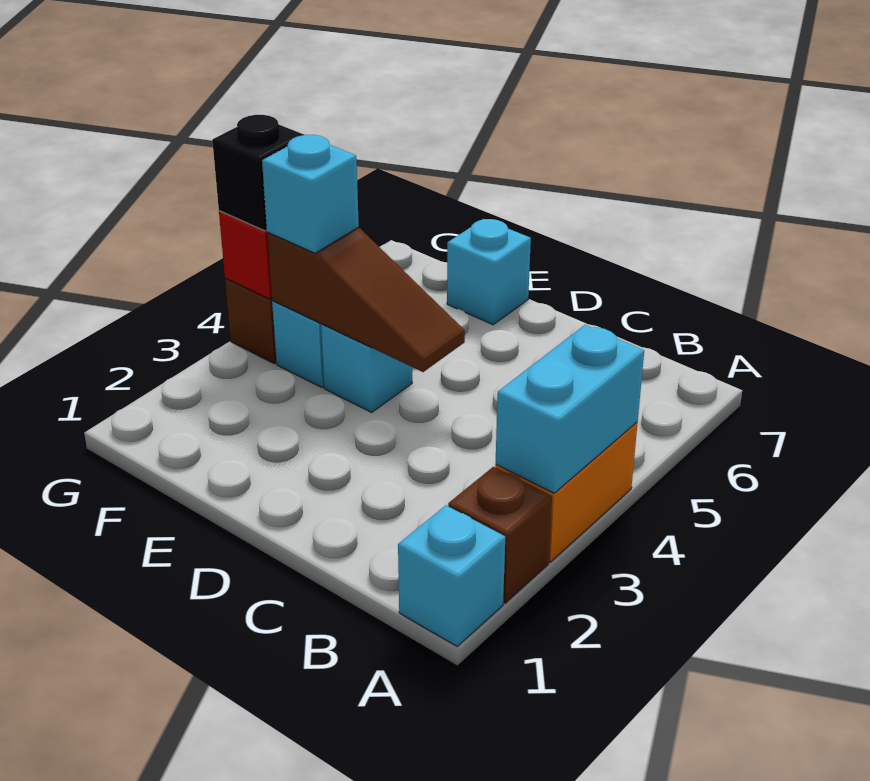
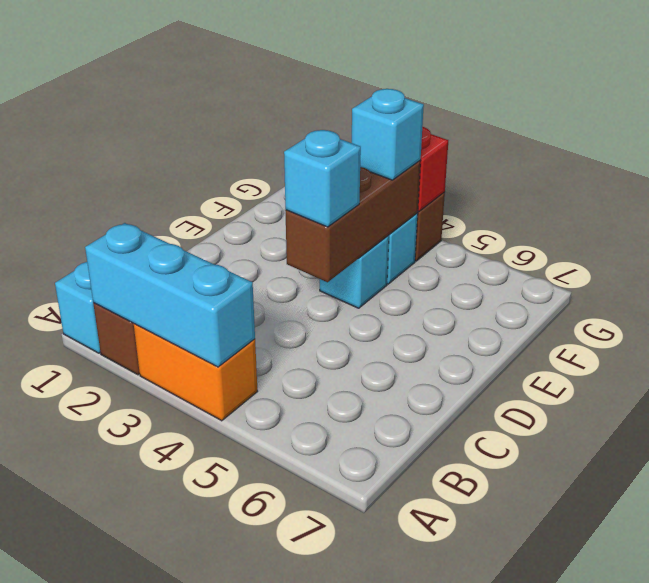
cyan 1x2 brick [496,325,644,493] -> cyan 1x3 brick [85,223,255,367]
brown 1x3 slope [267,228,465,372] -> brown 1x3 brick [285,161,420,282]
cyan 1x1 brick [447,219,531,325] -> cyan 1x1 brick moved to [284,130,361,227]
black 1x1 brick [212,115,304,231] -> none

